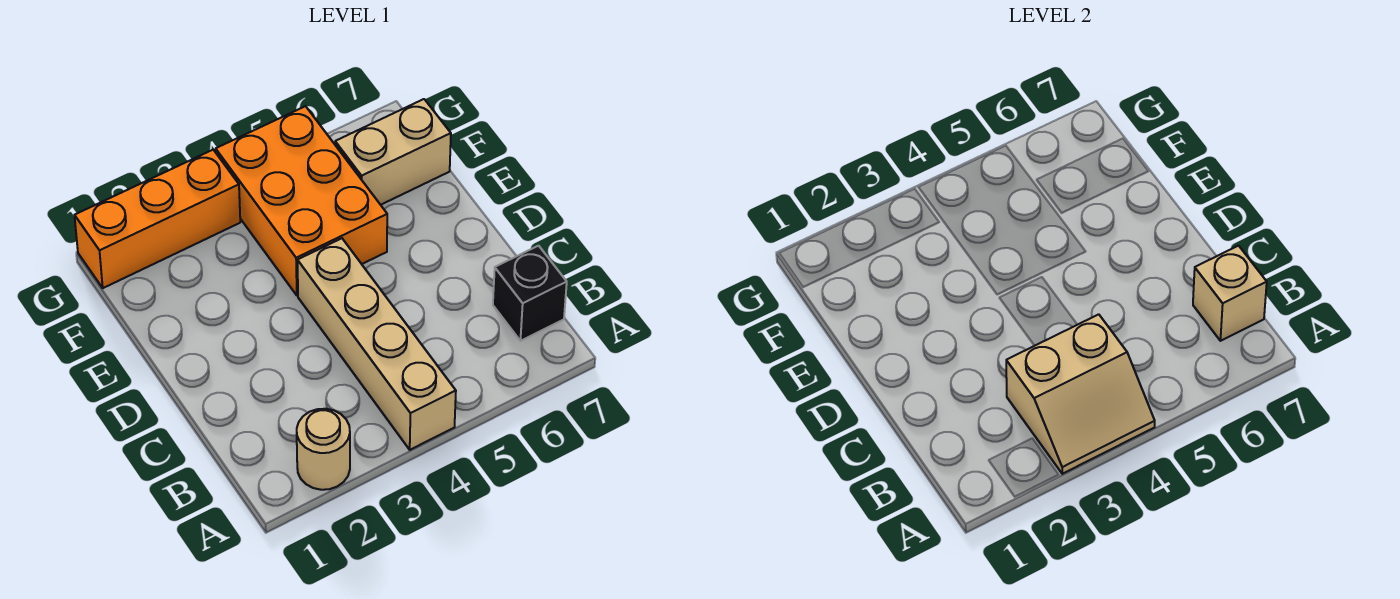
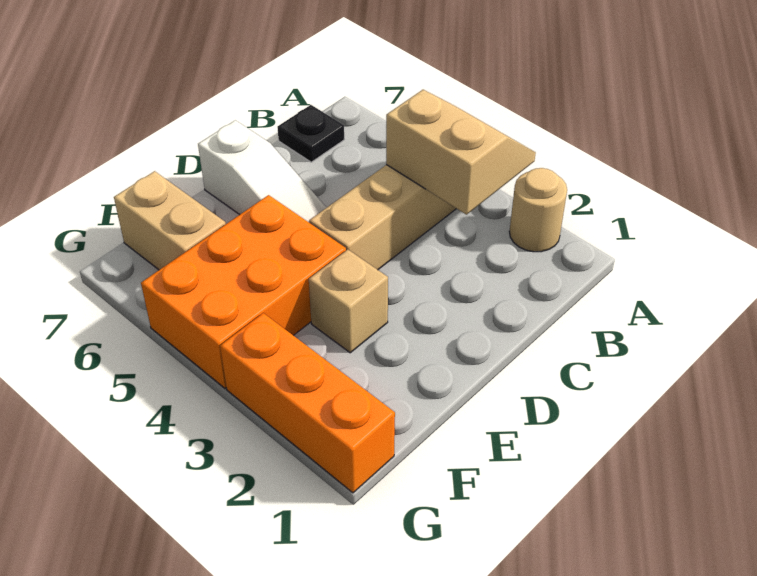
black 1x1 brick [493,246,567,341] -> black 1x1 plate [277,105,344,162]
tan 1x1 brick [1193,246,1267,341] -> tan 1x1 brick moved to [309,250,388,353]
none -> white 1x3 slope [198,120,326,222]

